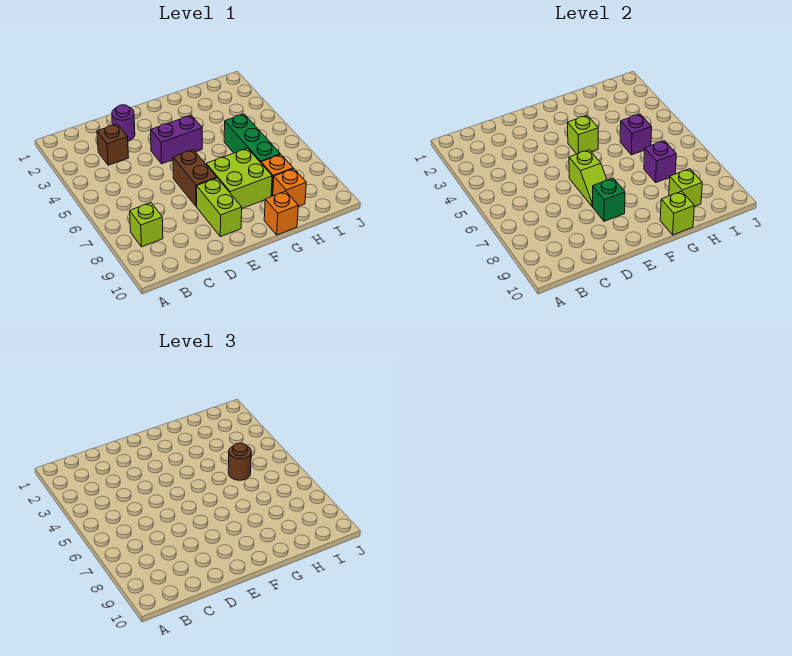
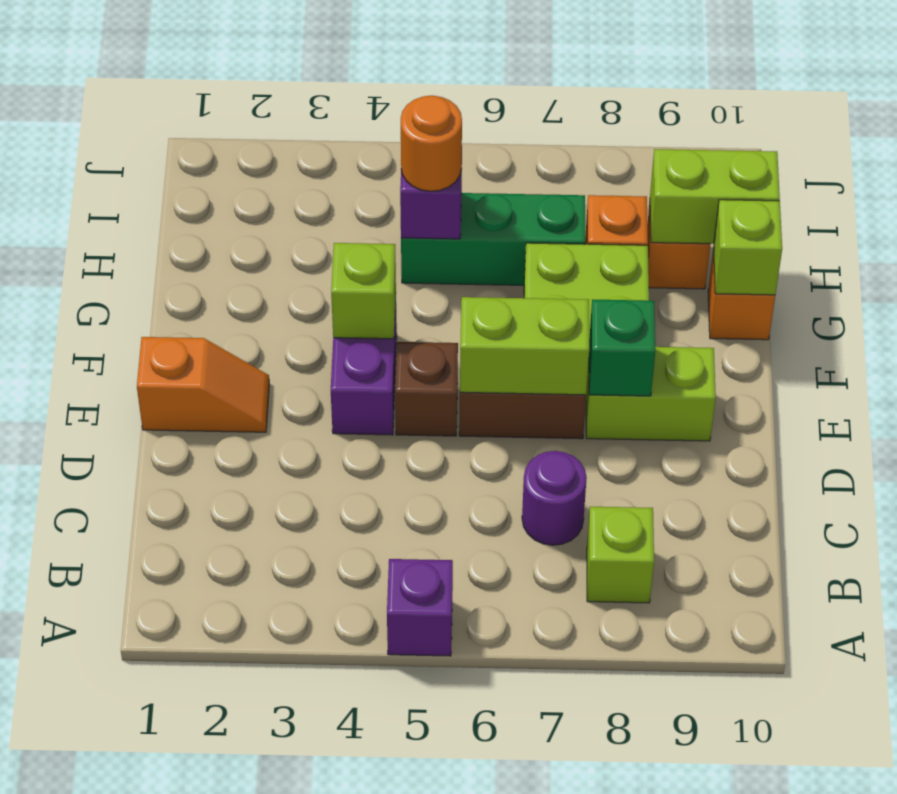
brown 1x1 brick [97,124,129,165] -> brown 1x1 brick moved to [395,342,458,436]
purple 1x1 round brick [112,105,135,141] -> purple 1x1 round brick moved to [522,451,587,545]
none -> orange 1x2 slope [137,337,269,432]
lime 1x2 slope [569,150,607,207] -> lime 1x2 brick [460,297,589,395]
brown 1x1 round brick [228,443,251,480] -> orange 1x1 round brick [401,95,462,191]
purple 1x1 brick [644,141,676,182] -> purple 1x1 brick moved to [387,559,453,656]
lime 1x1 brick [669,169,702,207] -> lime 1x2 brick [650,149,780,244]

